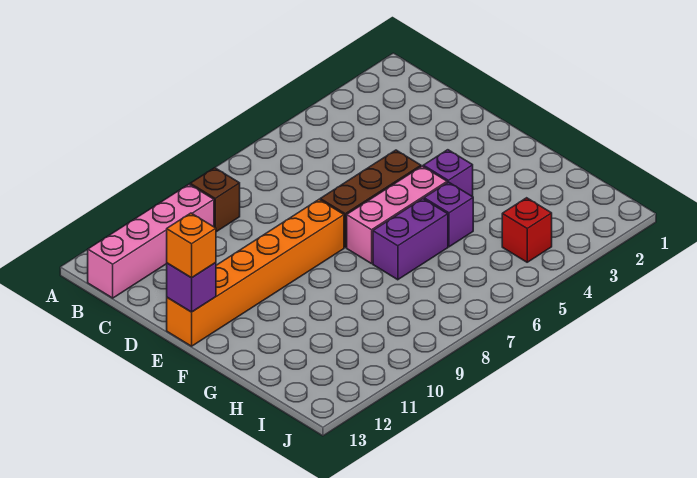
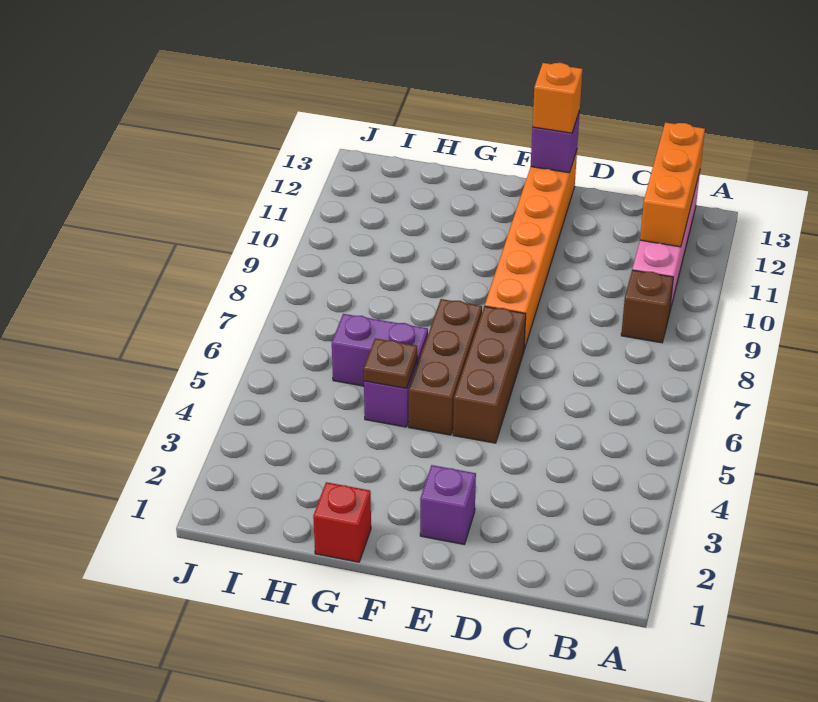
none -> orange 1x3 brick [640,122,705,247]
purple 1x1 brick [423,150,473,197] -> purple 1x1 brick moved to [420,465,476,544]
pink 1x3 brick [347,166,447,264] -> brown 1x3 brick [409,299,482,435]
none -> brown 1x1 plate [364,338,417,388]
purple 1x2 brick [373,199,448,280] -> purple 1x2 brick turned to [332,314,428,386]
red 1x1 brick [502,198,552,262] -> red 1x1 brick moved to [313,482,371,562]

